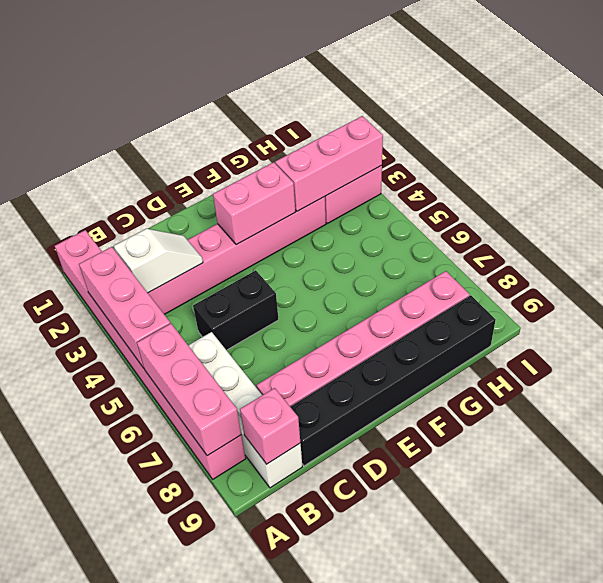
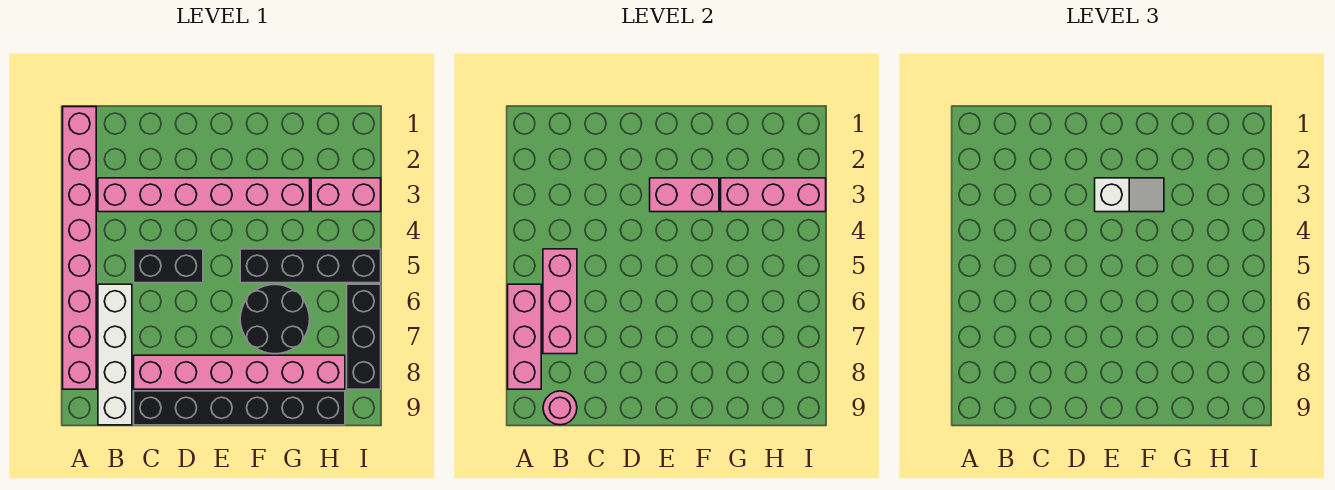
pink 1x3 brick [79,247,170,368] -> pink 1x3 brick moved to [543,249,577,354]
white 1x2 slope [114,229,203,293] -> white 1x2 slope moved to [1095,178,1164,212]
pink 1x1 brick [240,388,300,464] -> pink 1x1 round brick [543,391,577,425]
none -> black 1x4 brick [240,249,381,283]
none -> black 2x2 round brick [240,284,310,354]
none -> black 1x3 brick [347,284,381,389]

